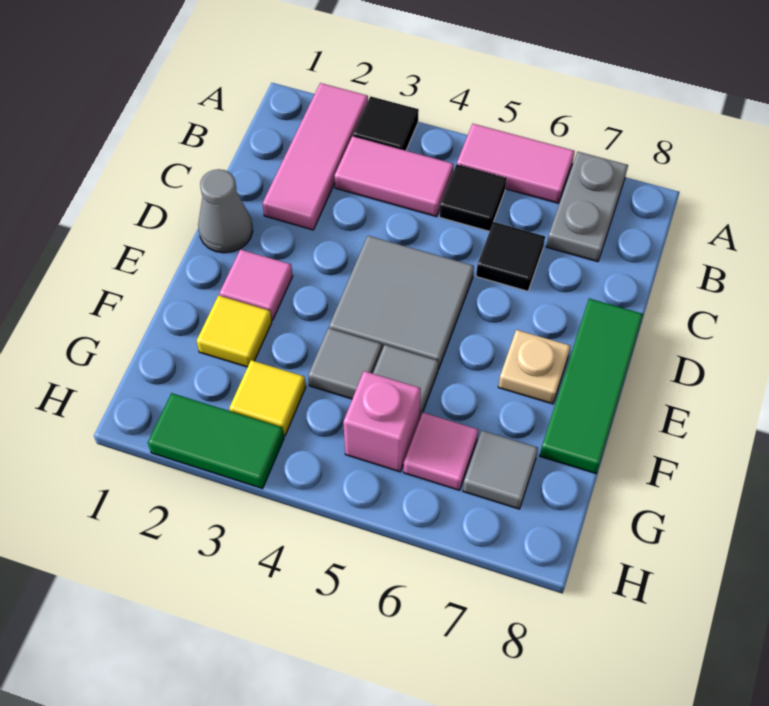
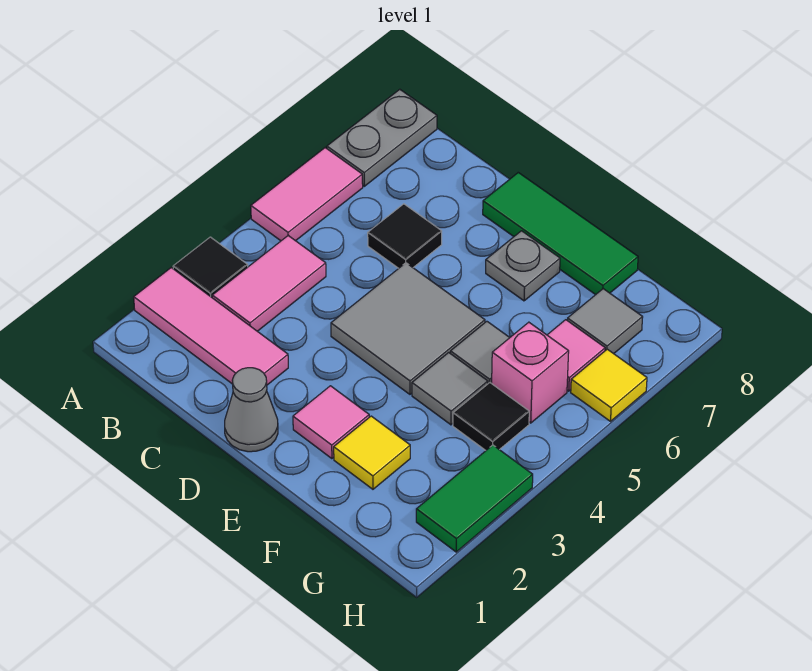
grey 1x2 plate [547,152,628,262] -> grey 1x2 plate turned to [327,89,437,186]
black 1x1 tile [439,164,507,231] -> black 1x1 tile moved to [453,383,529,450]
tan 1x1 plate [498,330,571,404] -> grey 1x1 plate [486,231,560,301]
yellow 1x1 tile [229,360,306,436] -> yellow 1x1 tile moved to [571,349,647,421]

